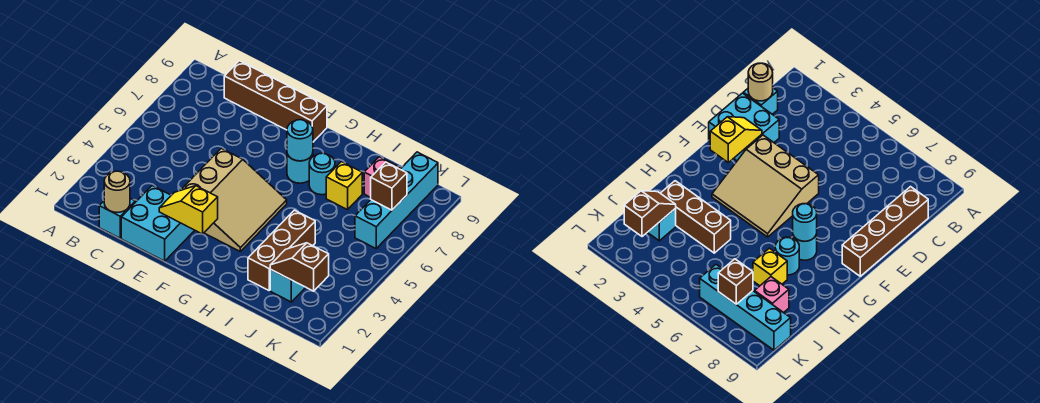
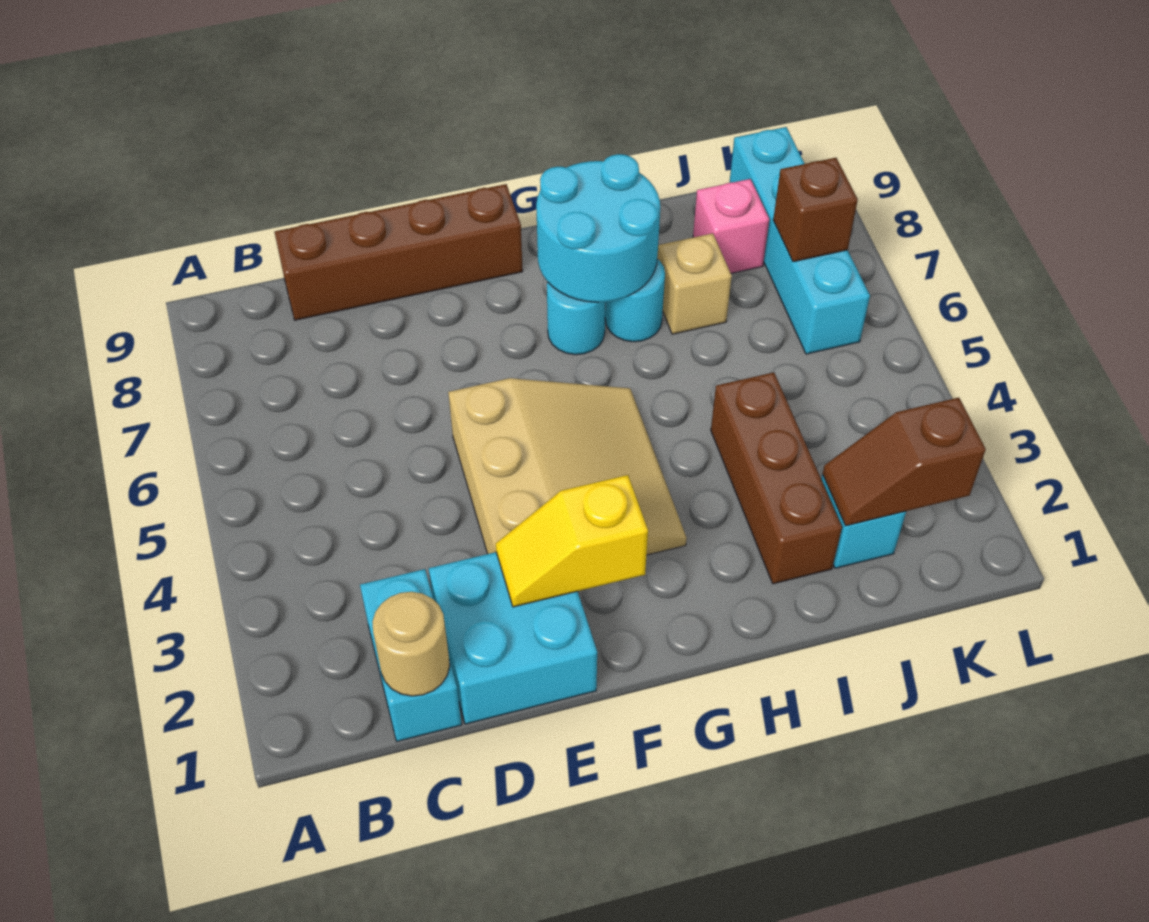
cyan 1x1 brick [99,199,135,238] -> cyan 1x2 brick [360,569,462,741]
cyan 1x1 round brick [287,120,313,161] -> cyan 2x2 round brick [536,154,660,302]
yellow 1x1 brick [326,162,362,210] -> tan 1x1 brick [657,233,732,334]

